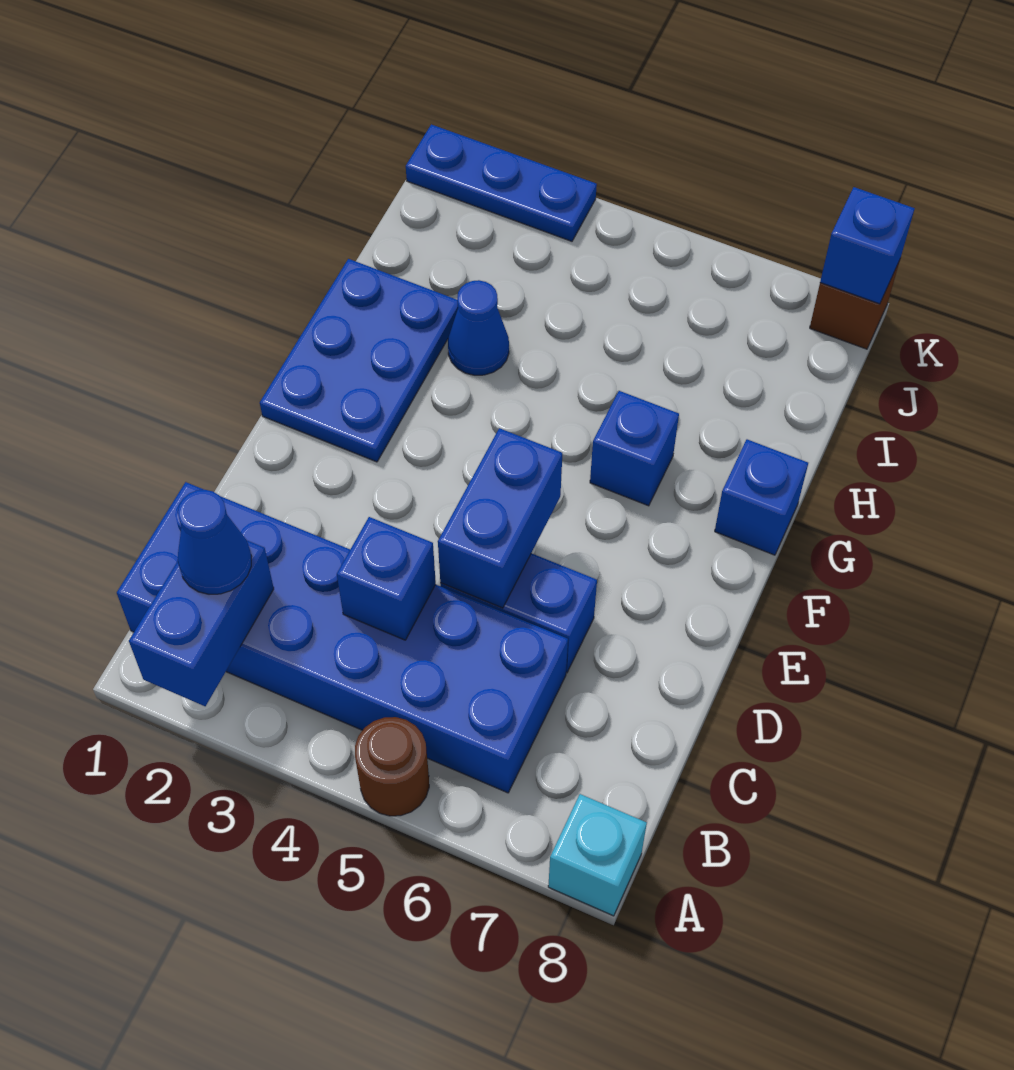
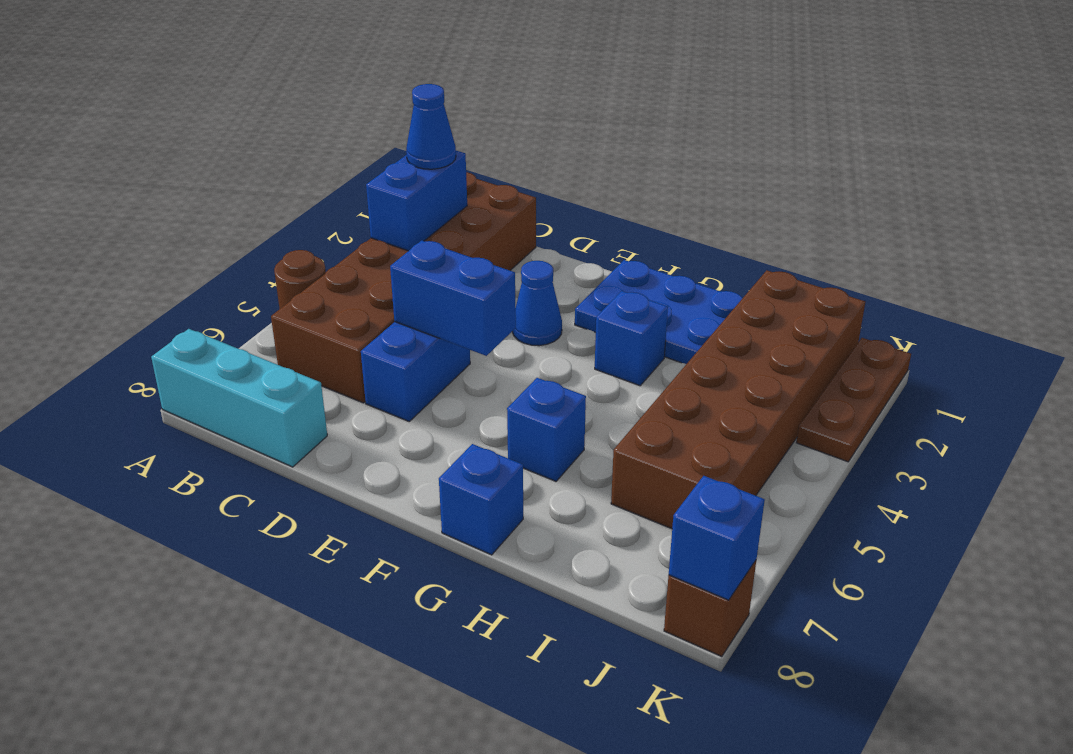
blue 1x2 brick [129,541,274,706] -> blue 1x2 brick turned to [366,151,467,251]
cyan 1x1 brick [548,794,647,916] -> cyan 1x3 brick [151,329,327,467]
blue 2x6 brick [117,482,568,793] -> brown 2x6 brick [271,172,536,403]
blue 1x1 brick [337,517,436,640] -> blue 1x1 brick moved to [595,291,668,386]
blue 1x1 cone [448,280,509,375] -> blue 1x1 cone moved to [512,261,562,346]
none -> brown 2x6 brick [611,270,865,529]
blue 1x3 plate [406,124,597,241] -> brown 1x3 plate [796,338,911,462]

